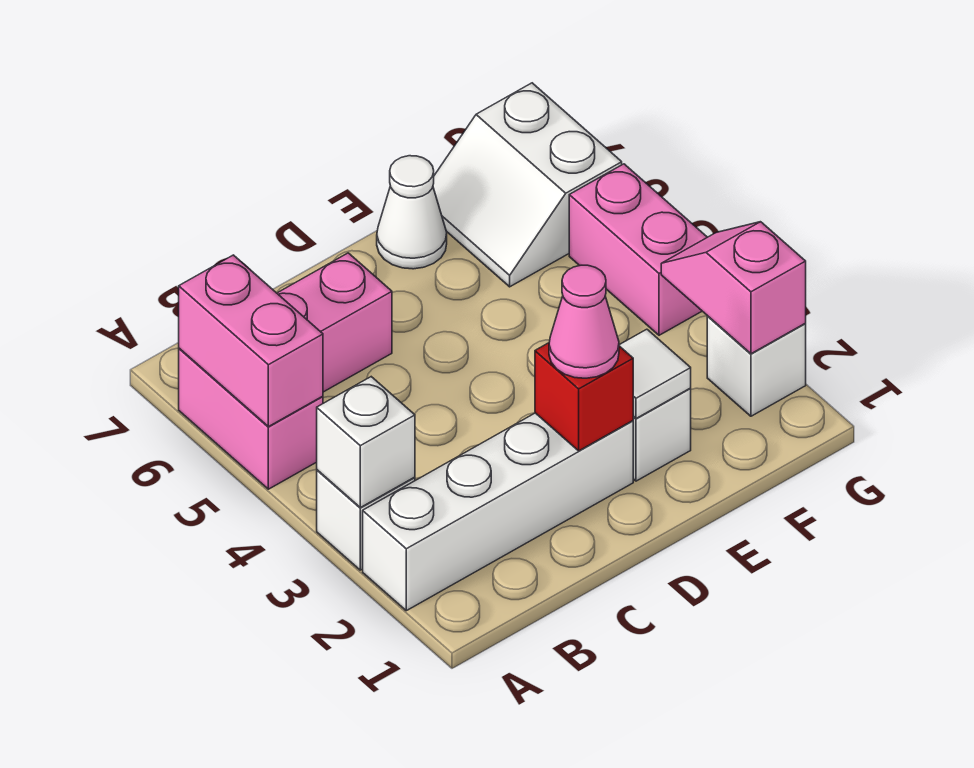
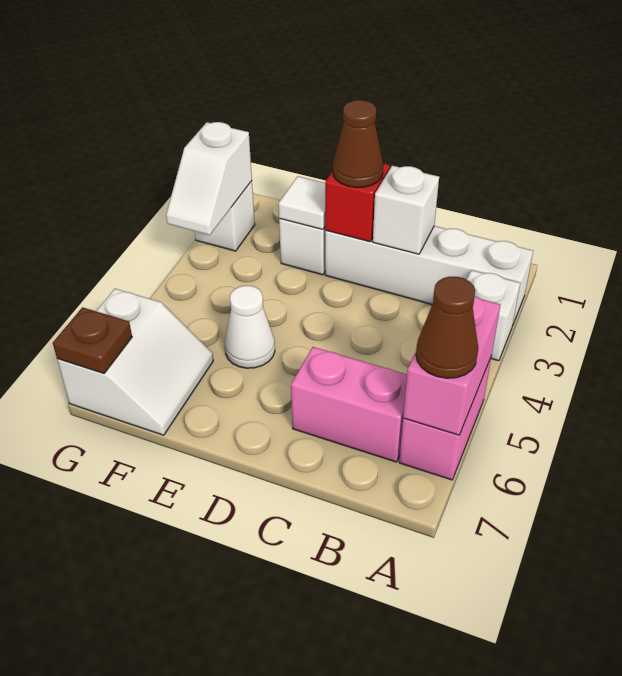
white 1x1 brick [317,377,415,508] -> white 1x1 brick moved to [373,166,439,254]
none -> brown 1x1 cone [416,277,478,378]
pink 1x1 cone [549,265,619,378] -> brown 1x1 cone [333,100,383,188]
white 1x1 cone [377,156,447,269] -> white 1x1 cone moved to [225,286,275,368]
pink 1x2 slope [661,222,806,354] -> white 1x2 slope [166,122,252,235]
pink 1x2 brick [569,164,707,335] -> none
none -> brown 1x1 plate [53,307,132,373]

